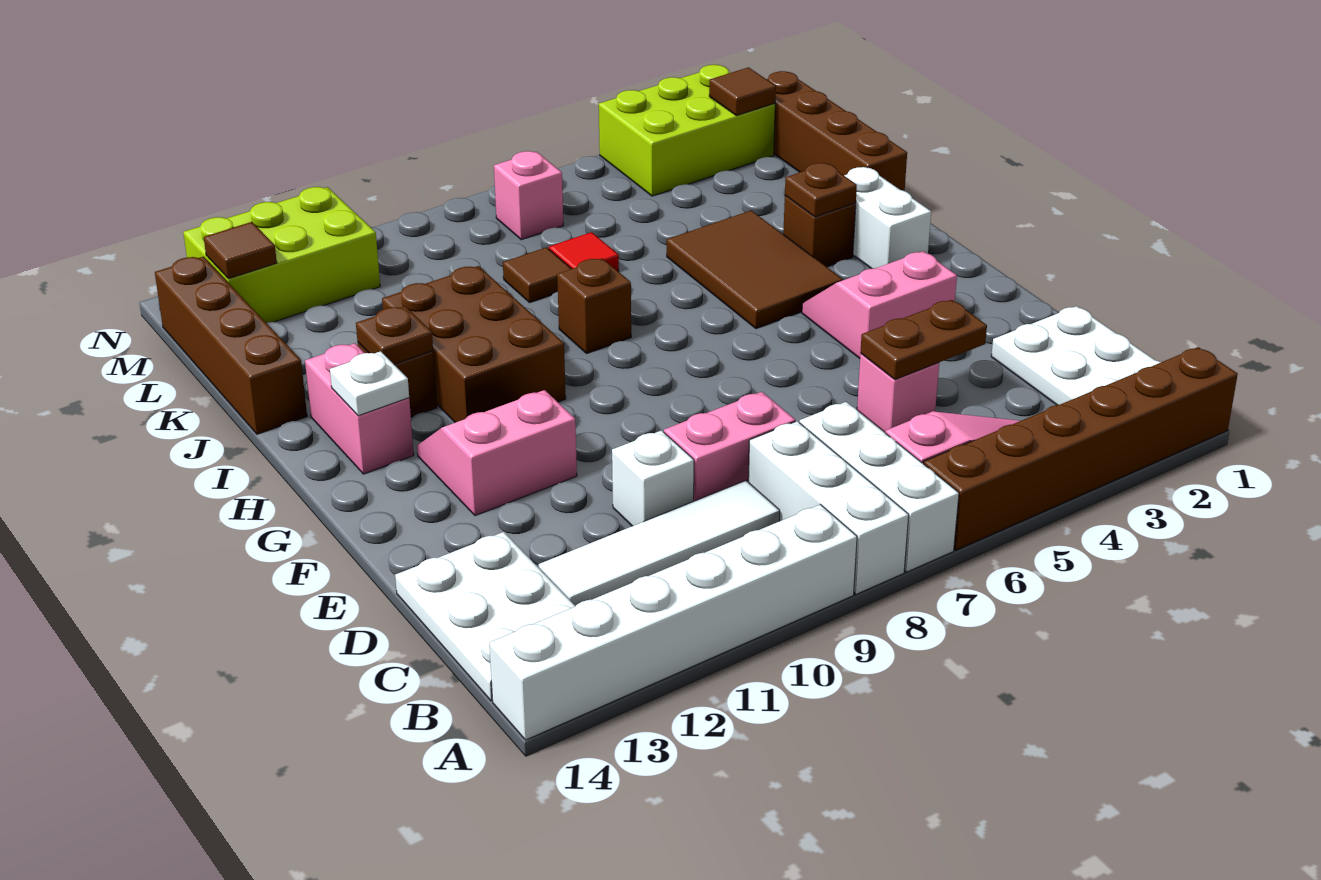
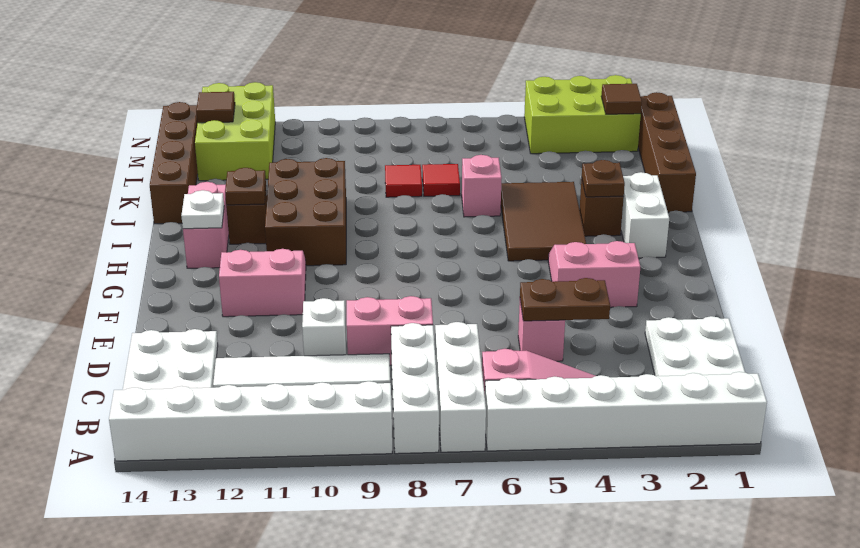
brown 1x6 brick [924,347,1238,550] -> white 1x6 brick [485,372,767,451]
brown 1x1 brick [557,258,631,353] -> none
brown 1x1 tile [503,247,571,303] -> red 1x1 tile [385,165,422,197]
pink 1x1 brick [494,151,563,240] -> pink 1x1 brick moved to [462,155,502,217]
lime 2x3 brick [183,187,380,323] -> lime 2x3 brick turned to [195,82,275,181]

